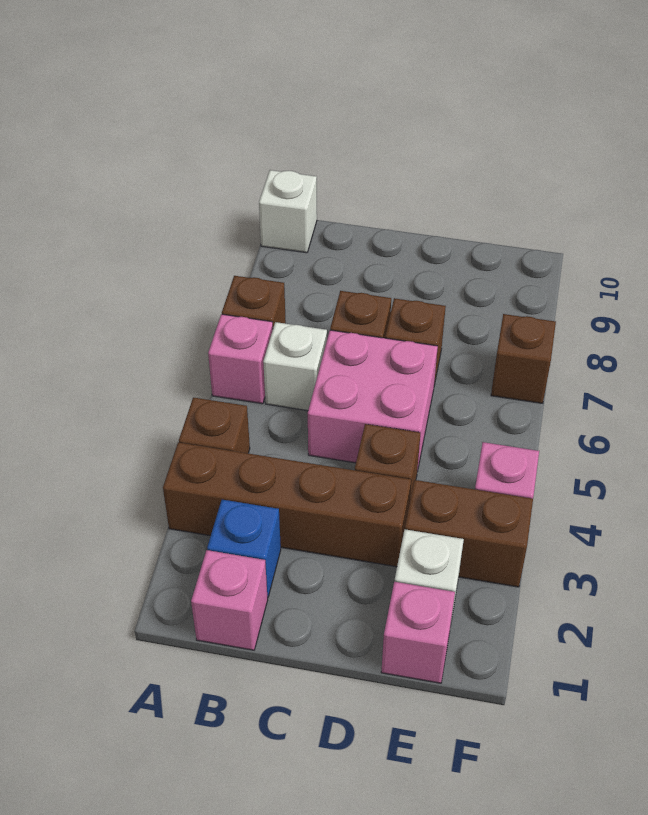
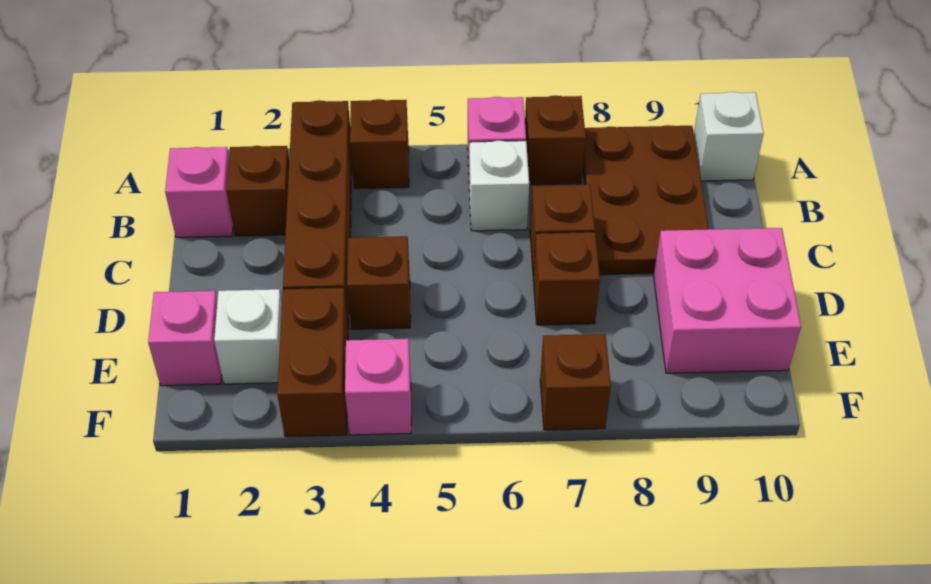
none -> brown 2x3 plate [583,125,709,275]
blue 1x1 brick [207,500,281,597] -> brown 1x1 brick [227,146,289,236]
pink 2x2 brick [308,330,438,471] -> pink 2x2 brick moved to [654,228,801,373]

